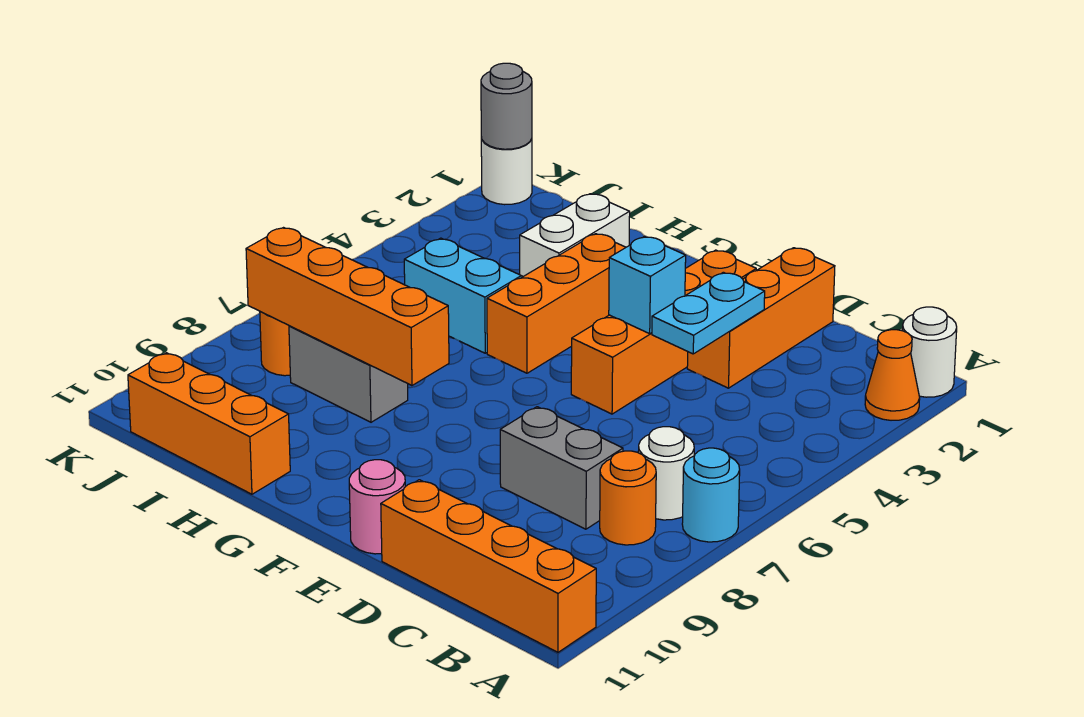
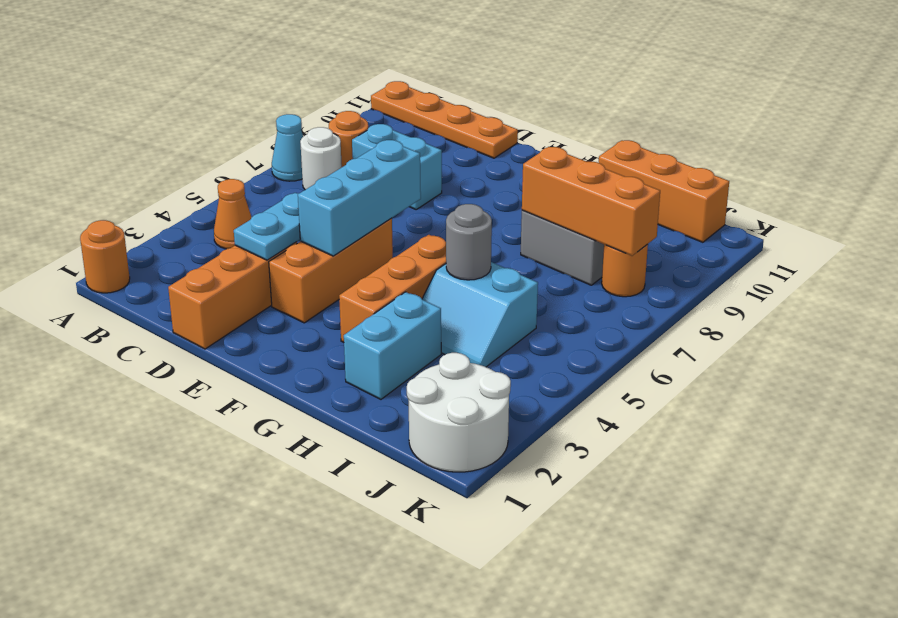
white 1x1 round brick [902,307,957,397] -> orange 1x1 round brick [80,220,130,293]
orange 1x1 cone [865,330,920,420] -> orange 1x1 cone moved to [214,179,252,249]
cyan 1x1 round brick [682,448,740,542] -> cyan 1x1 cone [272,114,303,181]
orange 1x4 brick [381,480,596,652] -> orange 1x4 plate [371,81,518,158]
grey 1x2 brick [500,407,623,529] -> cyan 1x2 brick [352,124,442,209]
orange 1x4 brick [571,250,756,414] -> orange 1x3 brick [269,218,393,323]
cyan 1x1 brick [609,237,686,334] -> cyan 1x3 brick [298,140,421,256]
pink 1x1 round brick [349,460,405,554] -> none
orange 1x4 brick [246,228,449,385] -> orange 1x3 brick [522,147,660,256]
white 1x2 brick [520,194,630,276] -> cyan 1x2 brick [344,292,441,399]
white 1x1 round brick [481,138,532,205] -> white 2x2 round brick [407,353,511,472]
grey 1x1 round brick [481,63,532,149] -> grey 1x1 round brick moved to [446,204,492,280]

